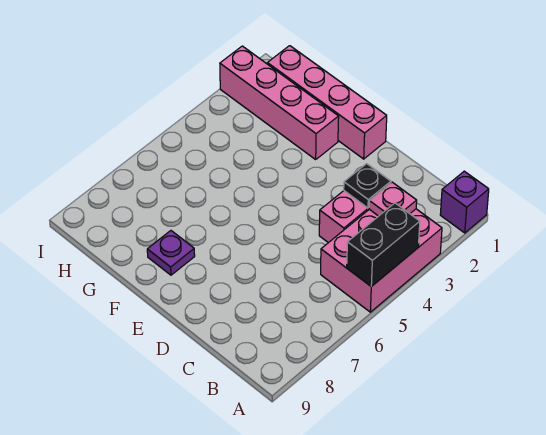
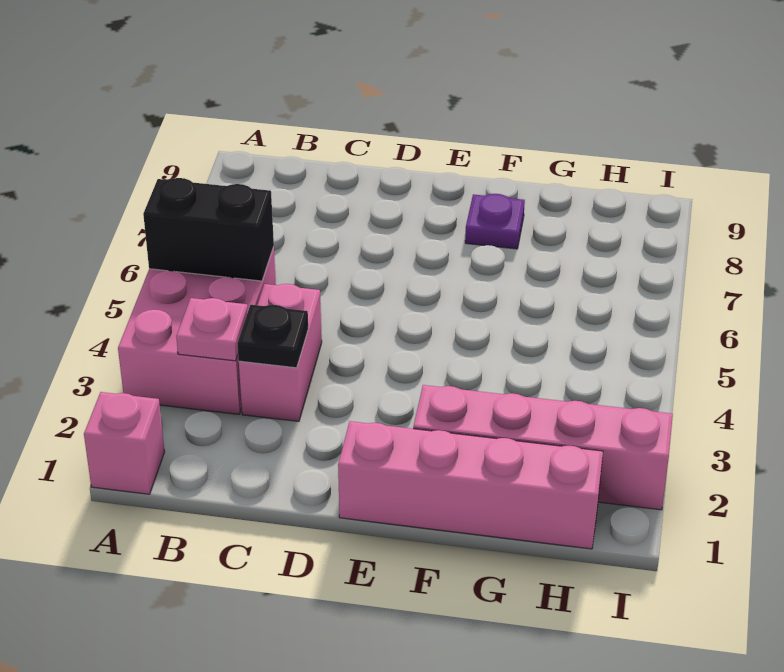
purple 1x1 brick [440,171,489,233] -> pink 1x1 brick [84,392,165,494]
black 1x2 brick [347,203,420,287] -> black 1x2 brick turned to [143,178,274,281]

